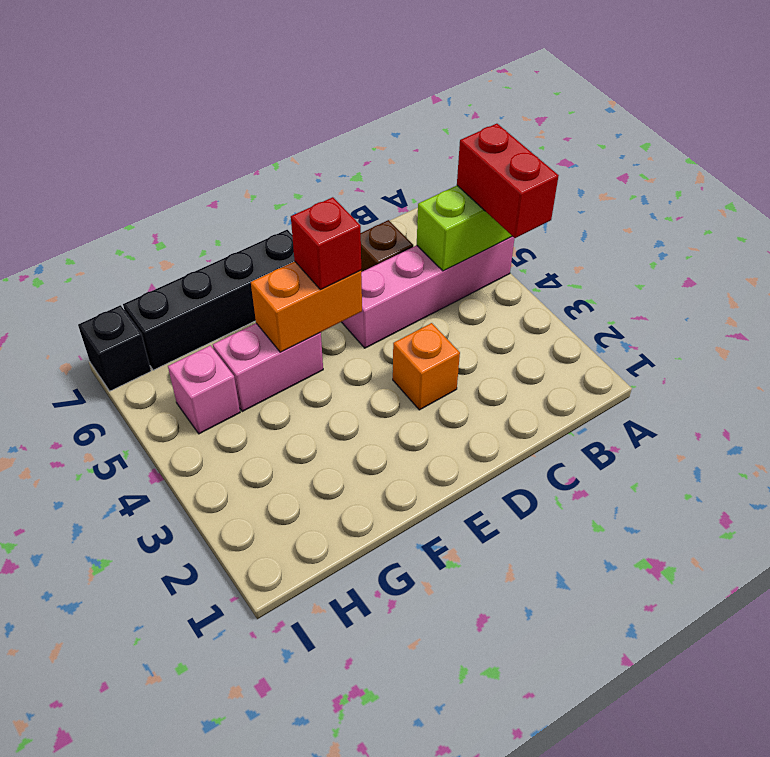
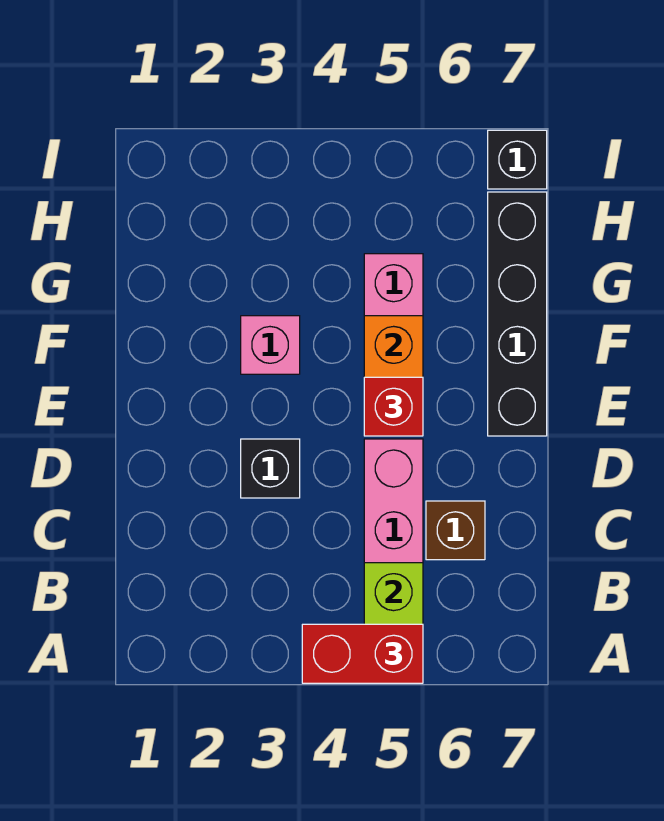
orange 1x1 brick [393,323,460,410] -> black 1x1 brick [241,439,300,498]
pink 1x1 brick [168,345,240,434] -> pink 1x1 brick moved to [241,316,300,374]

